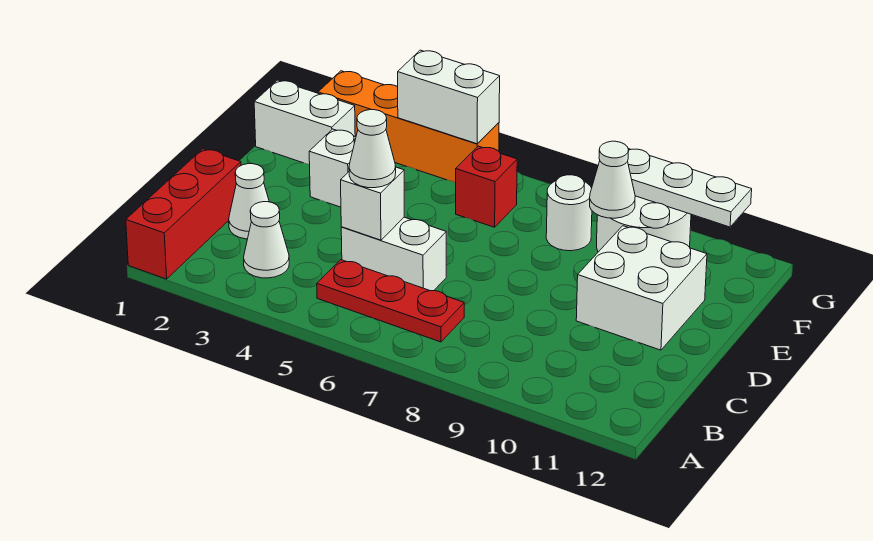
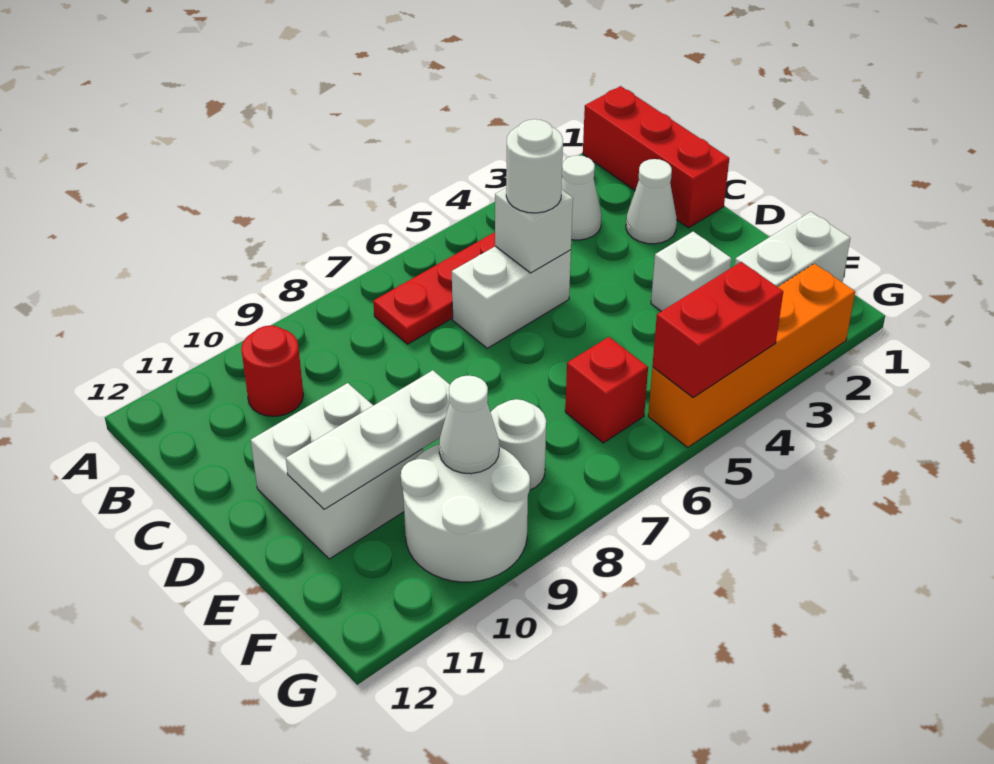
none -> red 1x1 round brick [241,326,303,416]
white 1x1 cone [349,110,396,188] -> white 1x1 round brick [506,119,563,213]
white 1x2 brick [398,50,500,144] -> red 1x2 brick [652,262,783,398]
white 1x3 plate [628,149,752,227] -> white 1x3 plate moved to [286,370,450,509]

